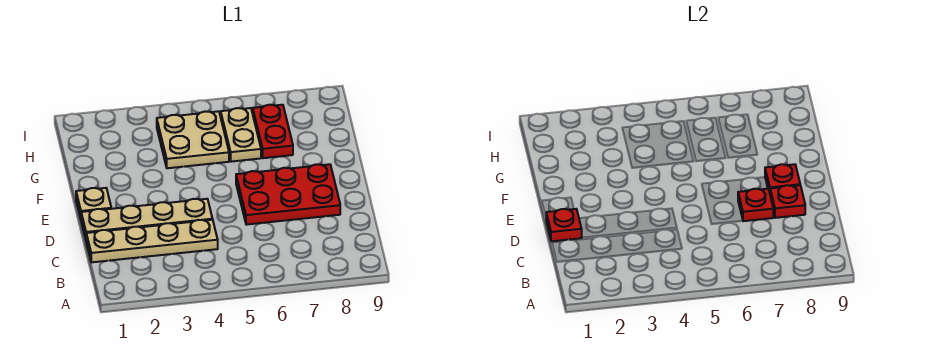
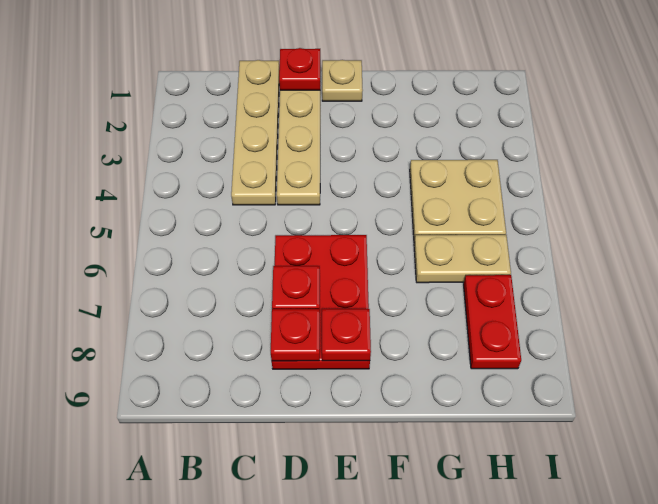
red 1x2 plate [253,105,293,158] -> red 1x2 plate turned to [464,275,521,369]

